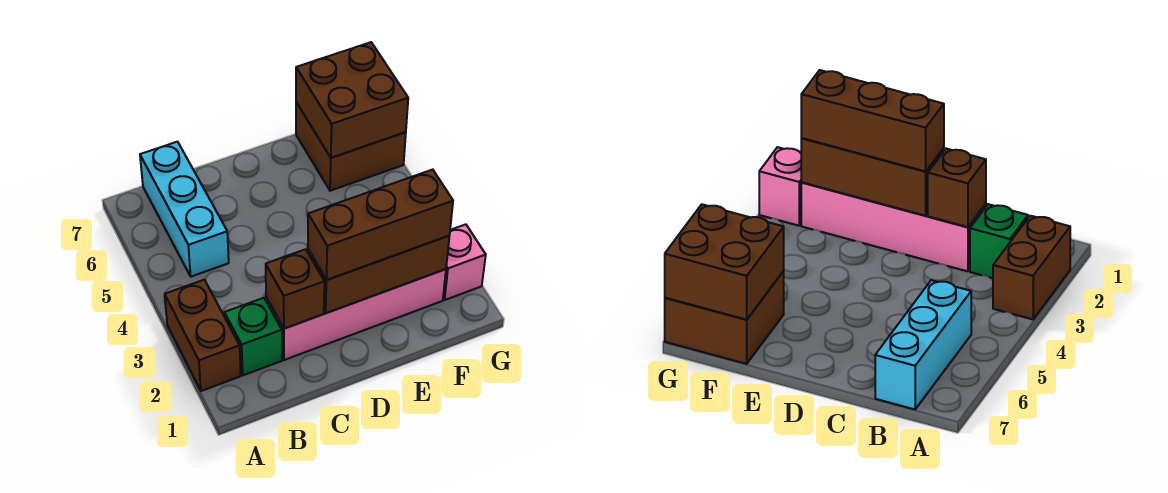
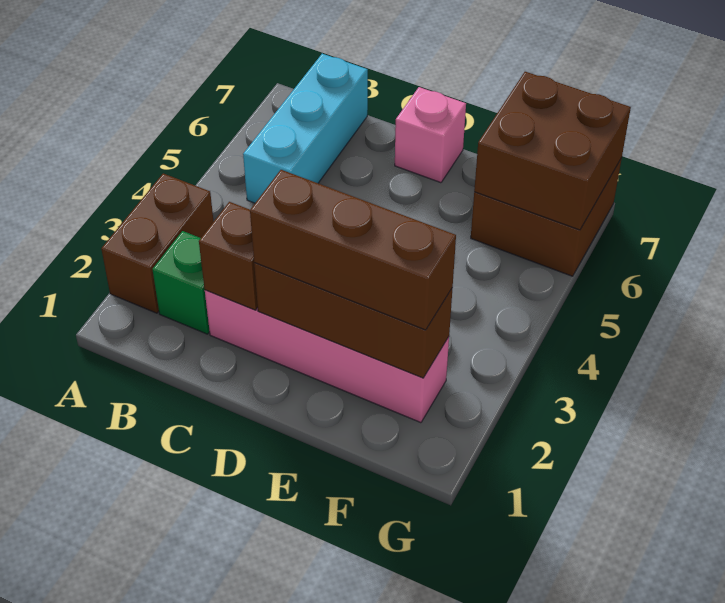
pink 1x1 brick [443,224,486,300] -> pink 1x1 brick moved to [395,87,466,183]

